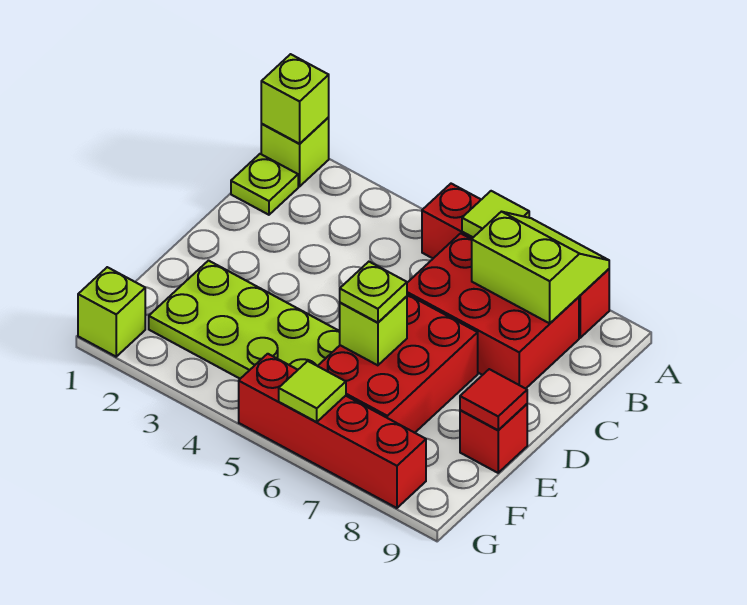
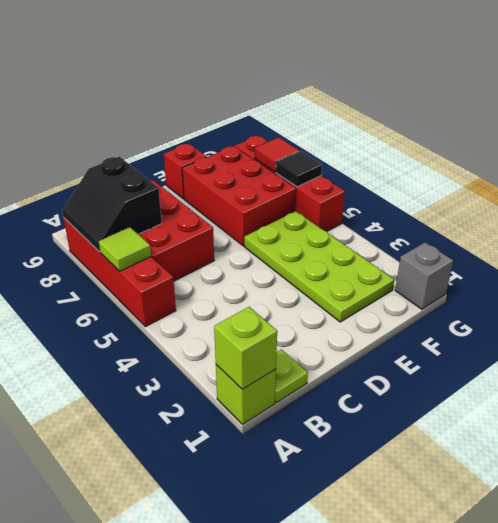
lime 2x2 slope [472,212,609,323] -> black 2x2 slope [62,157,162,252]
red 2x3 brick [318,294,478,433] -> red 2x3 brick turned to [182,146,296,246]
lime 1x1 brick [340,296,407,365] -> none
lime 1x1 plate [340,262,407,323] -> none
red 1x1 tile [460,369,527,430] -> red 1x1 tile moved to [255,138,299,172]
lime 1x1 brick [78,267,145,357] -> grey 1x1 brick [395,242,453,309]
lime 1x1 tile [279,361,346,422] -> black 1x1 tile [276,151,322,187]

